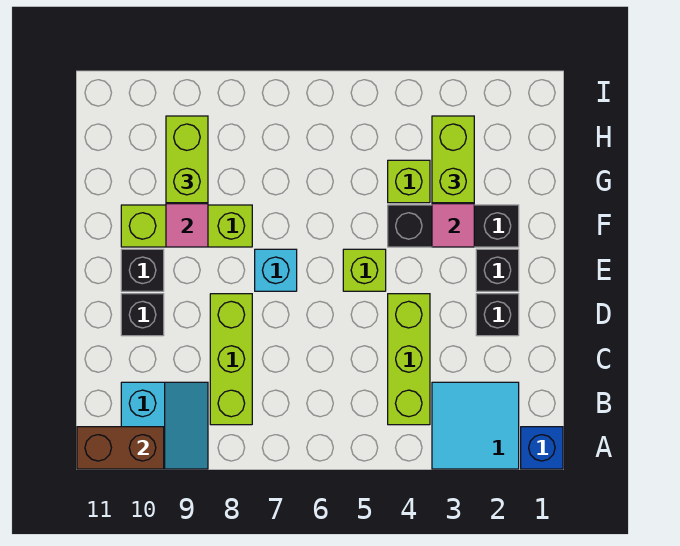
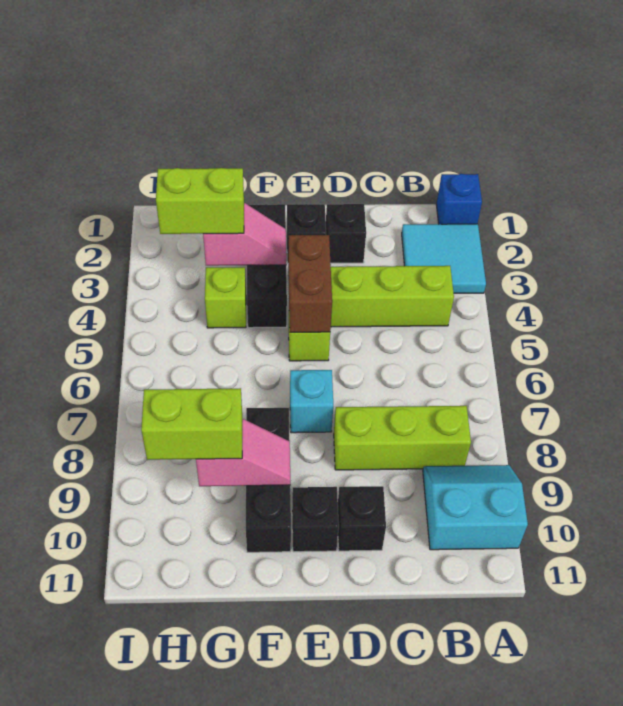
brown 1x2 brick [77,427,164,469] -> brown 1x2 brick moved to [288,235,332,332]
lime 1x3 brick [121,205,252,247] -> black 1x3 brick [246,408,291,552]

